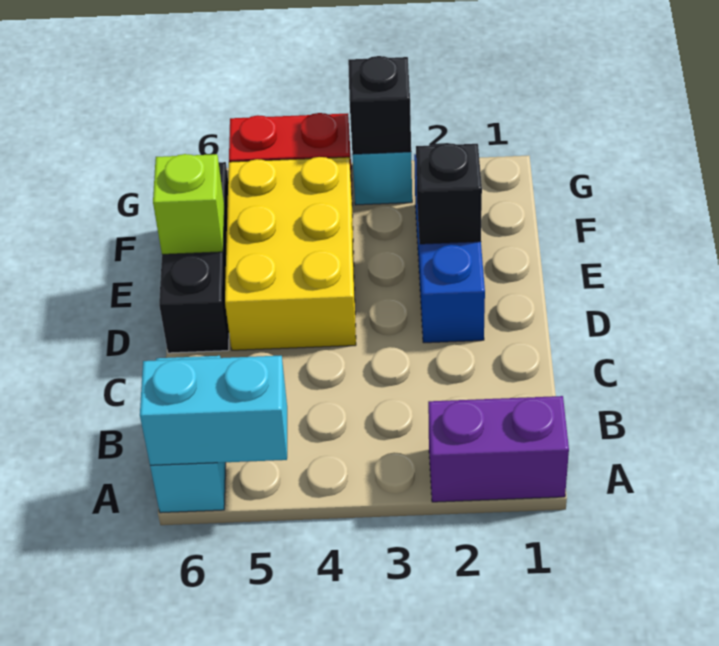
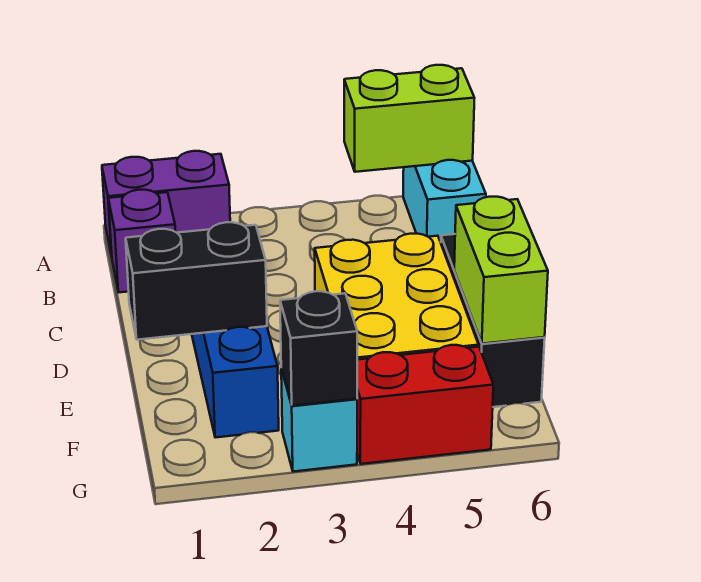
cyan 1x2 brick [140,356,287,465] -> lime 1x2 brick [344,65,474,172]
none -> purple 1x1 brick [108,190,175,292]
black 1x1 brick [416,143,482,244] -> black 1x2 brick [126,222,267,340]
lime 1x1 brick [153,154,224,254] -> lime 1x2 brick [454,197,548,344]

